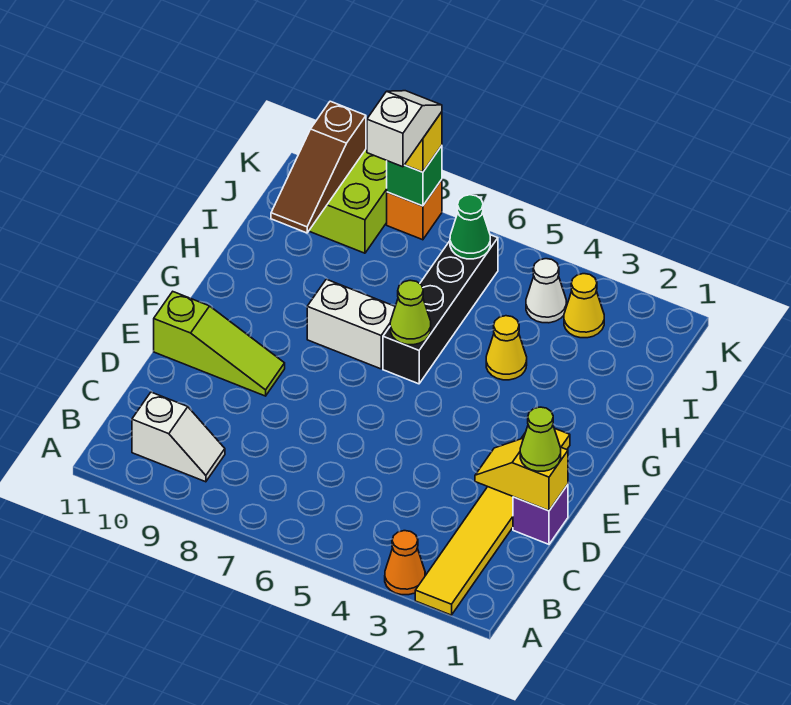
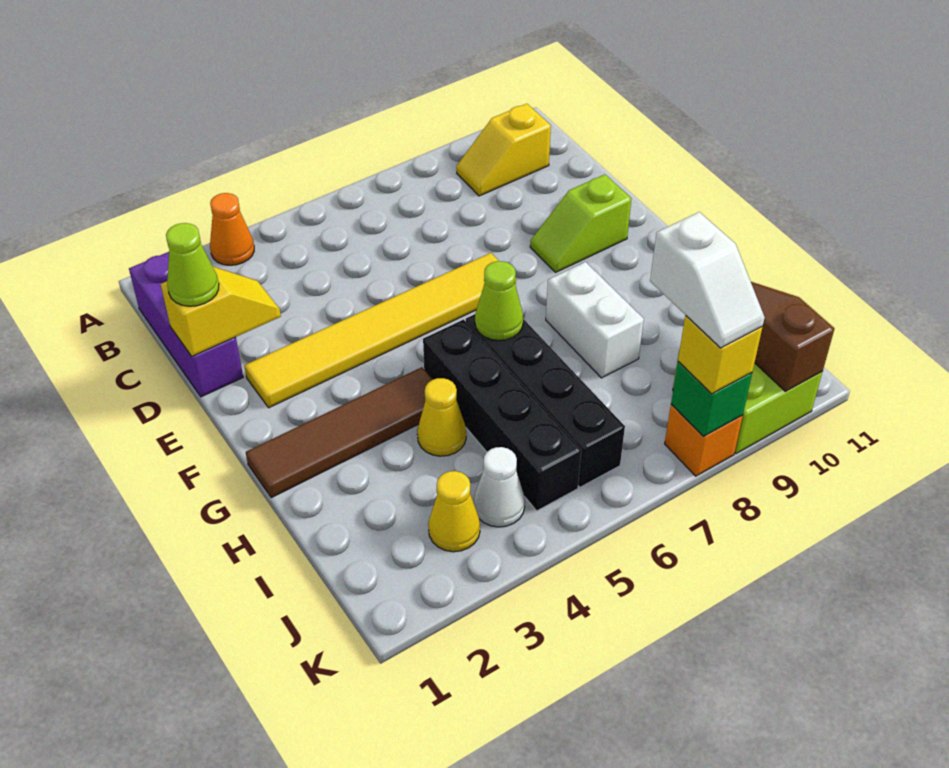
yellow 1x6 tile [415,428,570,615] -> yellow 1x6 tile turned to [244,253,516,408]
white 1x2 slope [132,392,225,482] -> yellow 1x2 slope [456,104,551,196]
purple 1x1 brick [513,485,568,544] -> purple 1x3 brick [129,252,243,397]
lime 1x3 slope [154,292,285,396] -> lime 1x2 slope [530,174,632,273]
none -> brown 1x4 tile [246,367,433,498]
none -> black 1x4 brick [423,320,581,511]
white 1x2 brick [307,279,395,369] -> white 1x2 brick turned to [546,262,644,378]
green 1x1 cone [450,195,490,259] -> none

